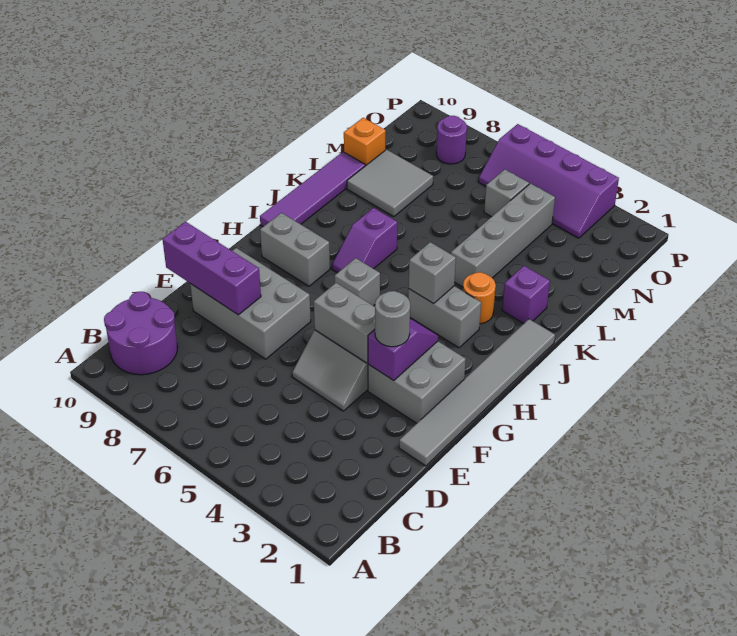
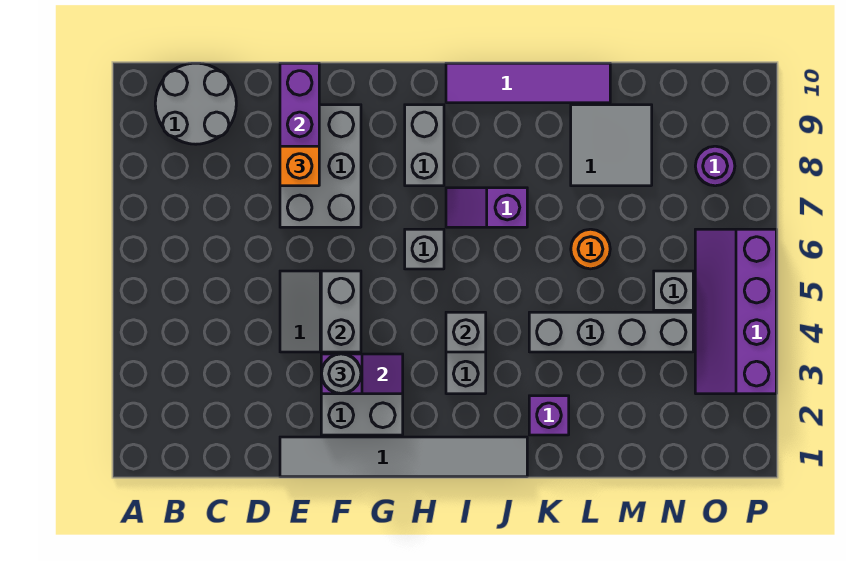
purple 2x2 round brick [104,292,178,375] -> grey 2x2 round brick [155,63,236,144]
orange 1x1 round brick [463,272,496,324] -> orange 1x1 round brick moved to [571,229,610,269]
orange 1x1 brick [344,118,386,166] -> orange 1x1 brick moved to [280,146,319,186]

